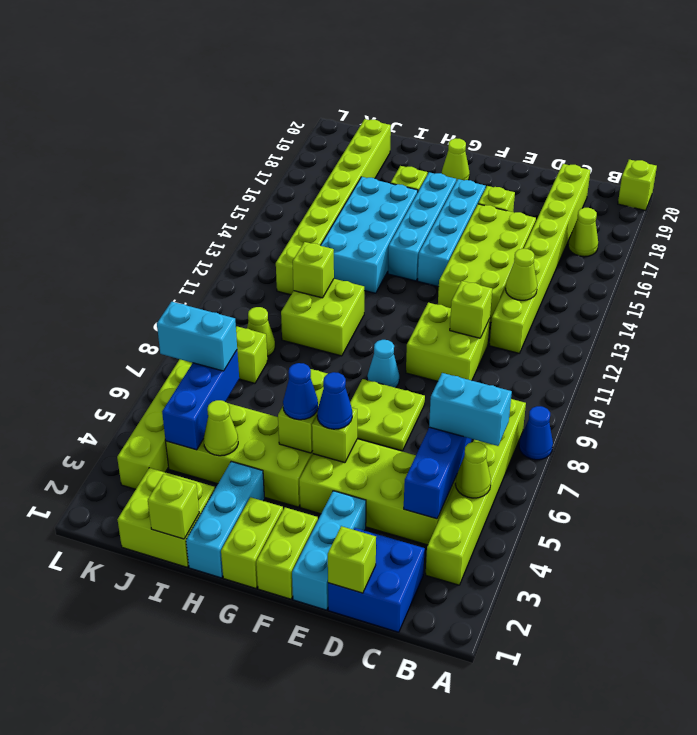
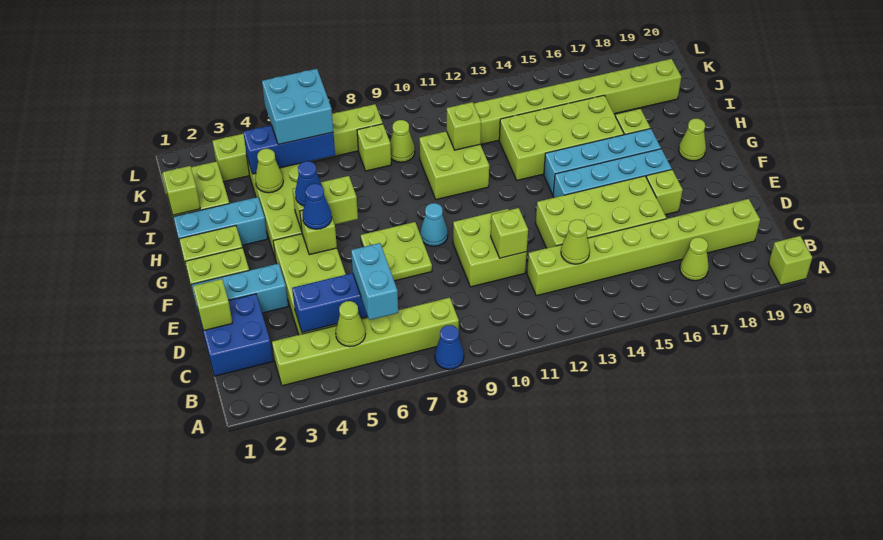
cyan 2x4 brick [321,177,418,293] -> lime 2x4 brick [499,95,624,180]
cyan 1x2 brick [157,302,237,371] -> cyan 2x2 brick [262,69,333,145]

